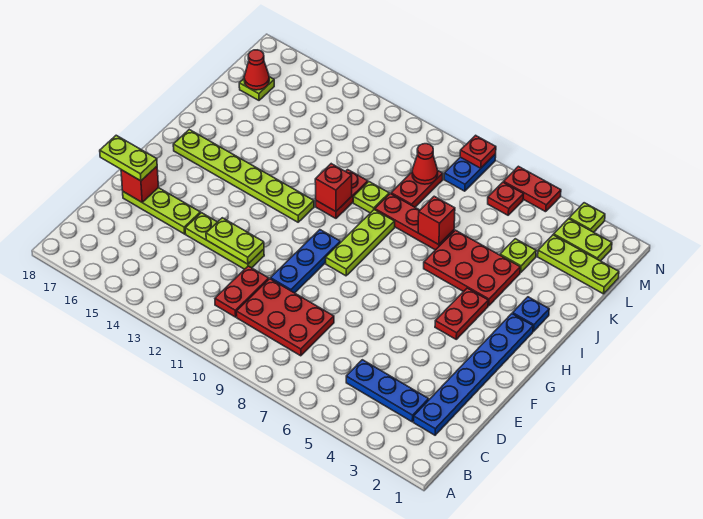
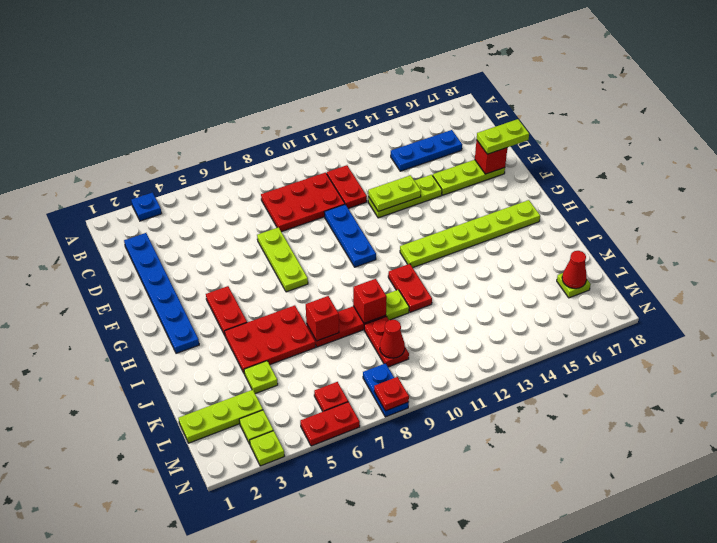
blue 1x3 plate [346,360,429,422] -> blue 1x3 plate moved to [391,130,462,171]
lime 1x3 plate [326,210,395,276] -> lime 1x3 plate moved to [257,227,308,292]
blue 1x1 plate [513,297,549,331] -> blue 1x1 plate moved to [131,192,162,221]
red 1x1 brick [315,164,352,211] -> red 1x1 brick moved to [353,279,387,323]
lime 1x2 plate [554,219,612,261] -> lime 1x1 plate [239,410,273,444]

